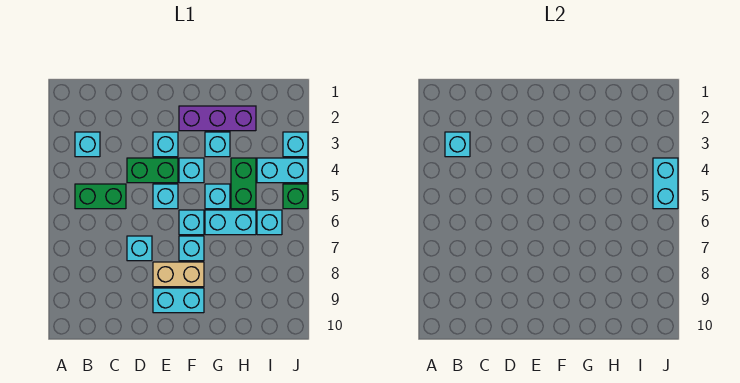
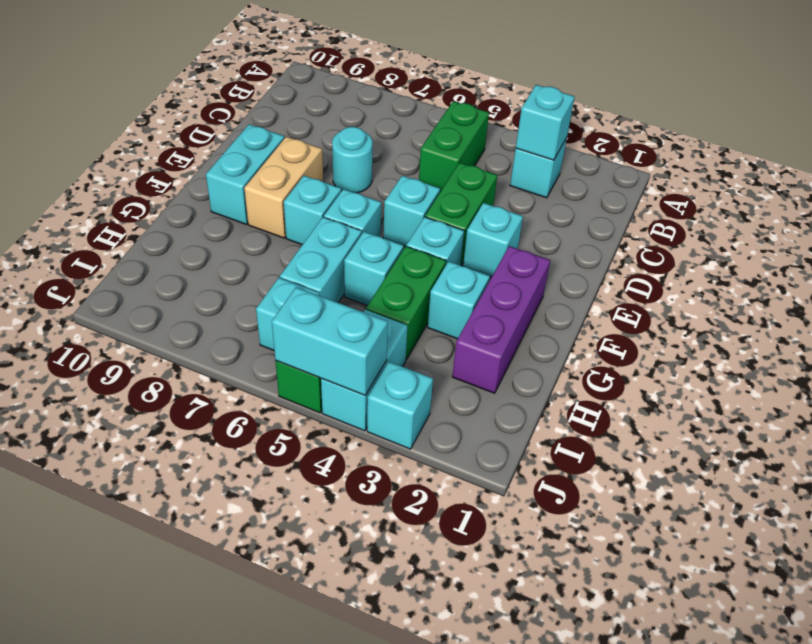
cyan 1x1 brick [127,236,152,261] -> cyan 1x1 round brick [332,127,372,193]
green 1x2 brick [231,158,256,209] -> green 1x2 brick turned to [366,246,446,359]

